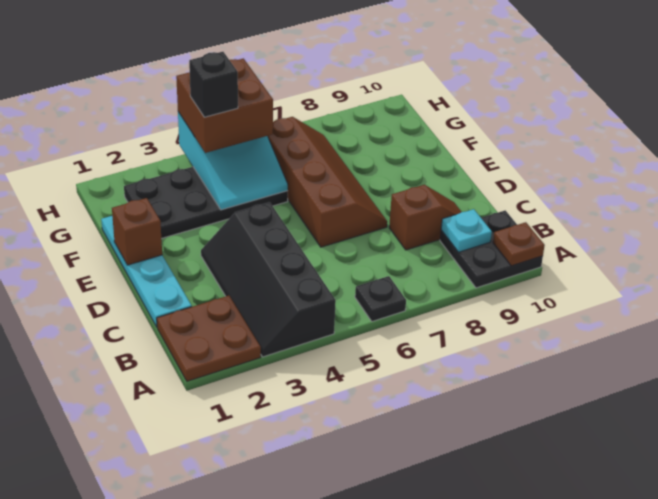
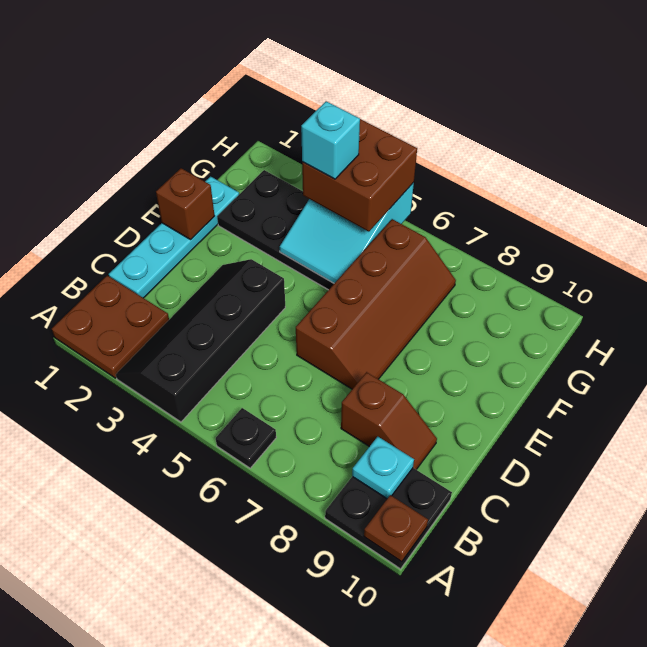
black 1x1 brick [189,52,238,117] -> cyan 1x1 brick [301,101,360,179]

